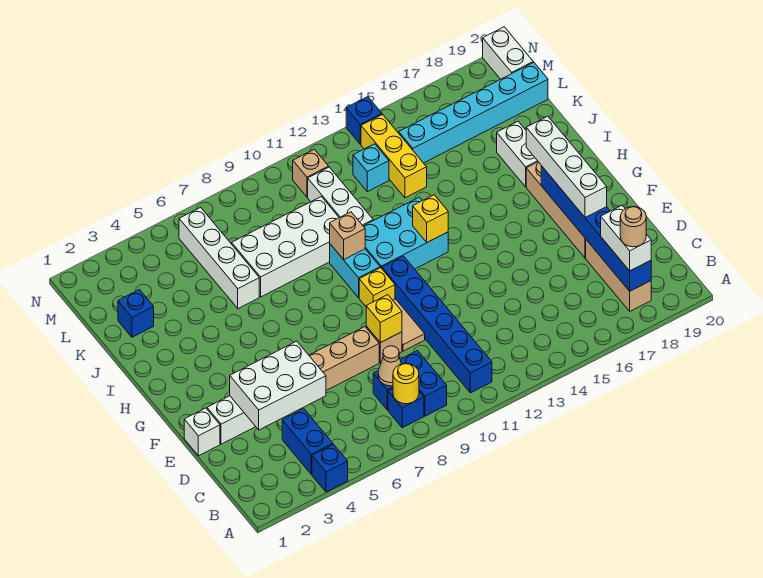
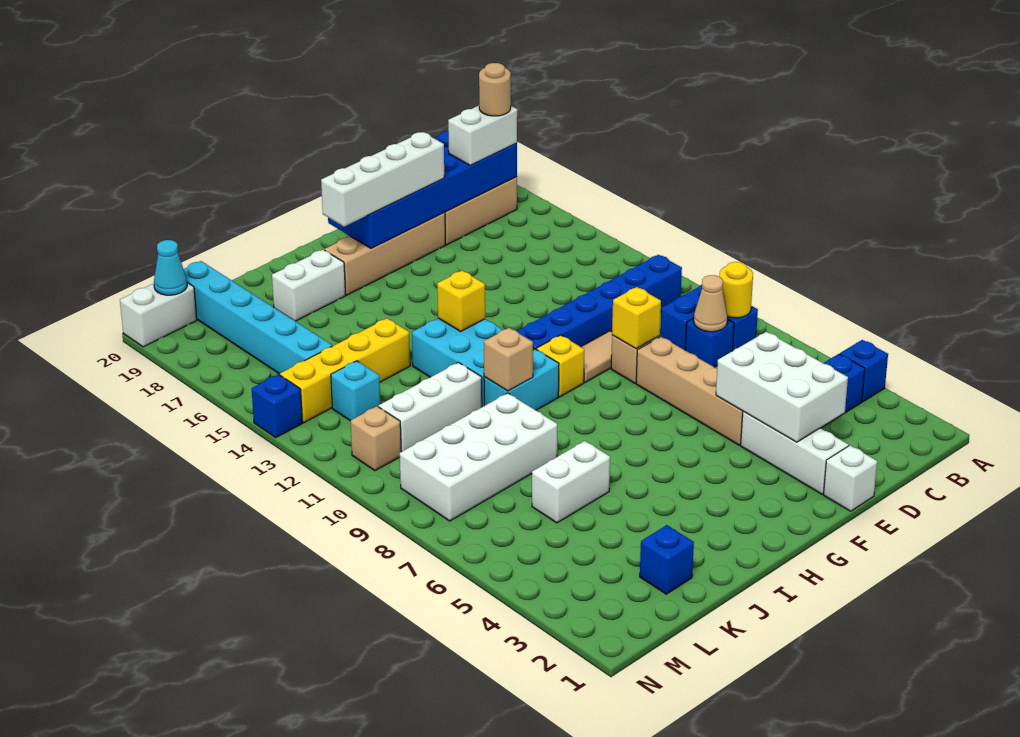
blue 1x6 brick [541,166,651,291] -> blue 2x6 brick [328,131,517,249]
white 1x4 brick [179,207,259,309] -> white 1x2 brick [532,441,610,523]
white 2x4 brick [232,197,339,297] -> white 2x4 brick turned to [400,393,557,521]
yellow 1x3 brick [361,114,427,198] -> yellow 1x4 brick [280,318,410,423]
none -> cyan 1x1 cone [154,240,187,295]

